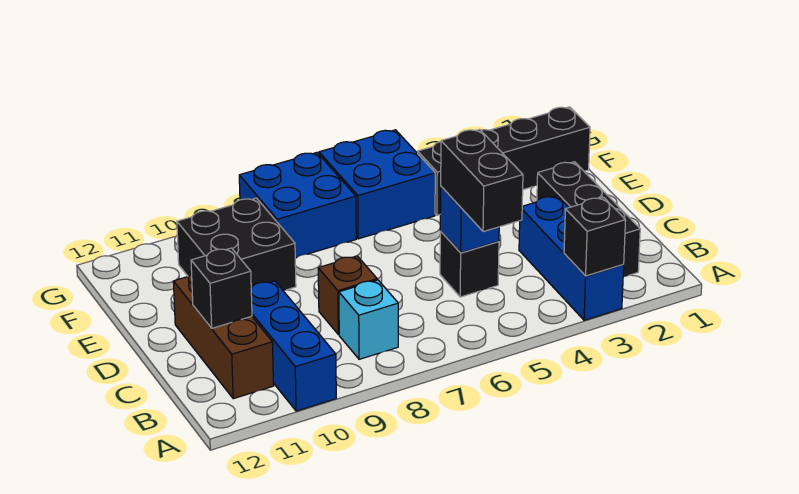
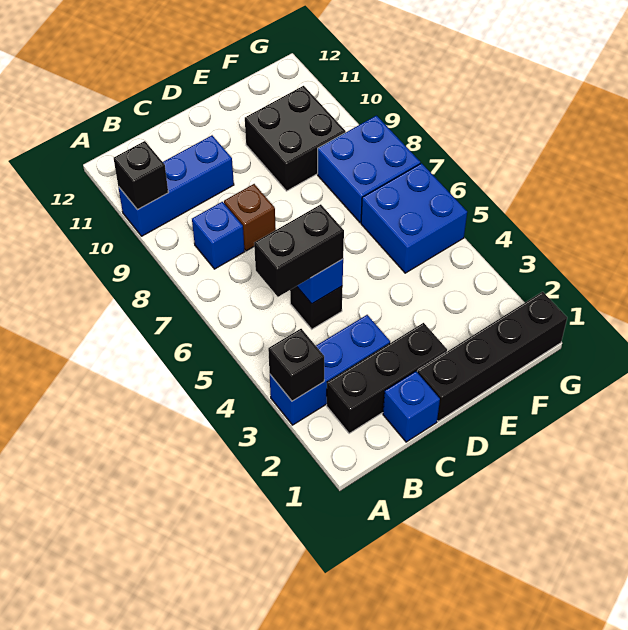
cyan 1x1 brick [339,280,398,359] -> blue 1x1 brick [192,202,245,269]
brown 1x3 brick [173,274,274,399] -> none
none -> blue 1x1 brick [383,371,440,442]
black 1x1 brick [191,248,252,328] -> black 1x1 brick moved to [114,141,168,210]
black 1x4 brick [418,107,590,215] -> black 1x4 brick turned to [417,292,567,421]

